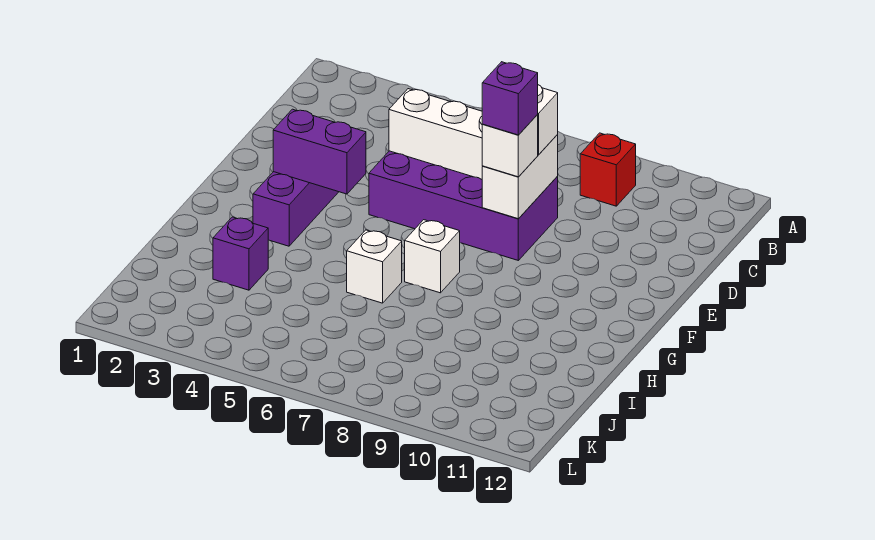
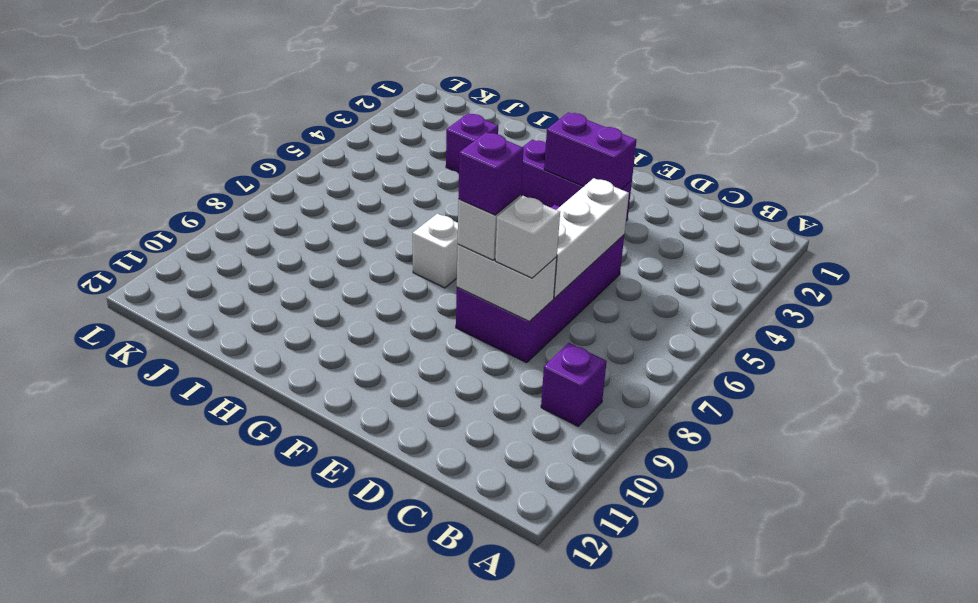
red 1x1 brick [580,133,636,206] -> purple 1x1 brick [541,343,607,426]
purple 1x2 brick [273,109,366,194] -> purple 1x2 brick turned to [544,112,636,189]
white 1x1 brick [347,230,402,303] -> none

